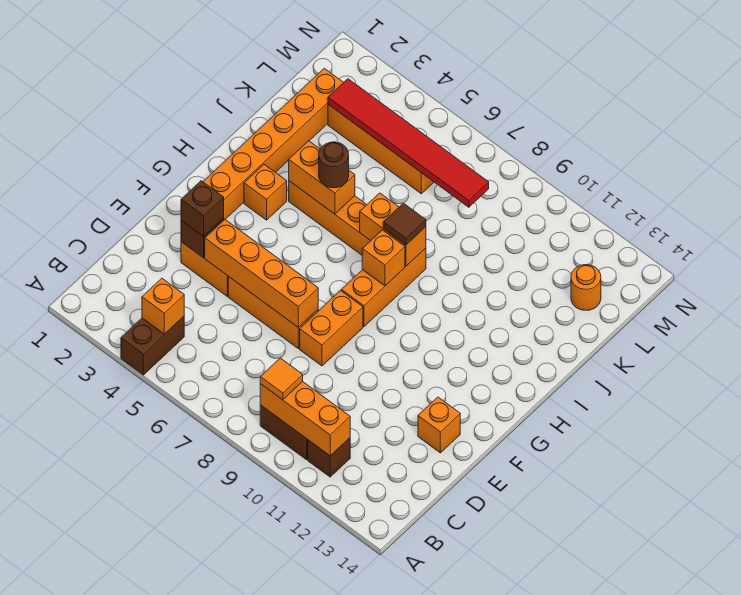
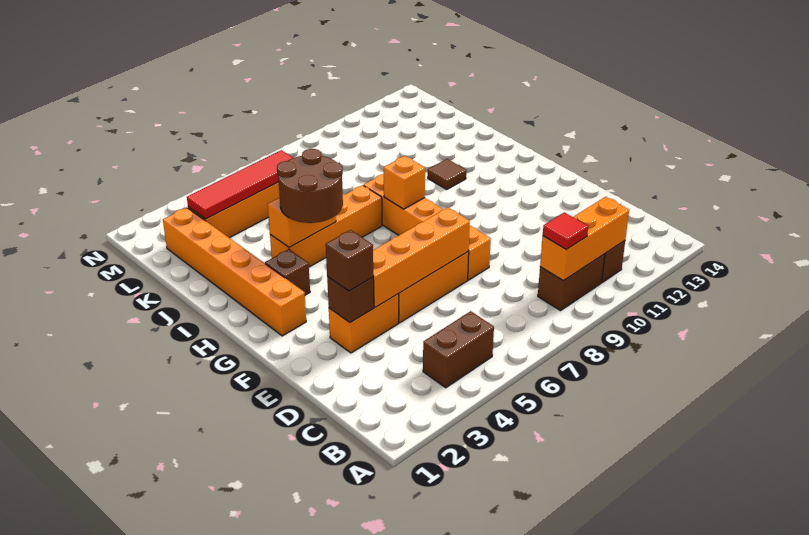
brown 1x2 brick [121,316,184,375] -> brown 1x2 brick turned to [423,311,494,388]
orange 1x1 brick [142,278,184,334] -> none
orange 1x1 tile [260,358,303,400] -> red 1x1 tile [543,212,588,250]
orange 1x1 brick [418,397,460,453] -> none
orange 1x1 brick [244,165,287,220] -> brown 1x1 brick [265,249,310,295]
brown 1x1 round brick [319,142,349,188] -> brown 2x2 round brick [277,149,343,223]
orange 1x2 brick [360,193,426,266] -> none
brown 1x1 tile [383,203,426,245] -> brown 1x1 tile moved to [428,159,466,189]
red 1x6 tile [328,79,489,207] -> red 1x4 tile [187,150,293,219]
orange 1x1 round brick [571,265,601,310] -> none

